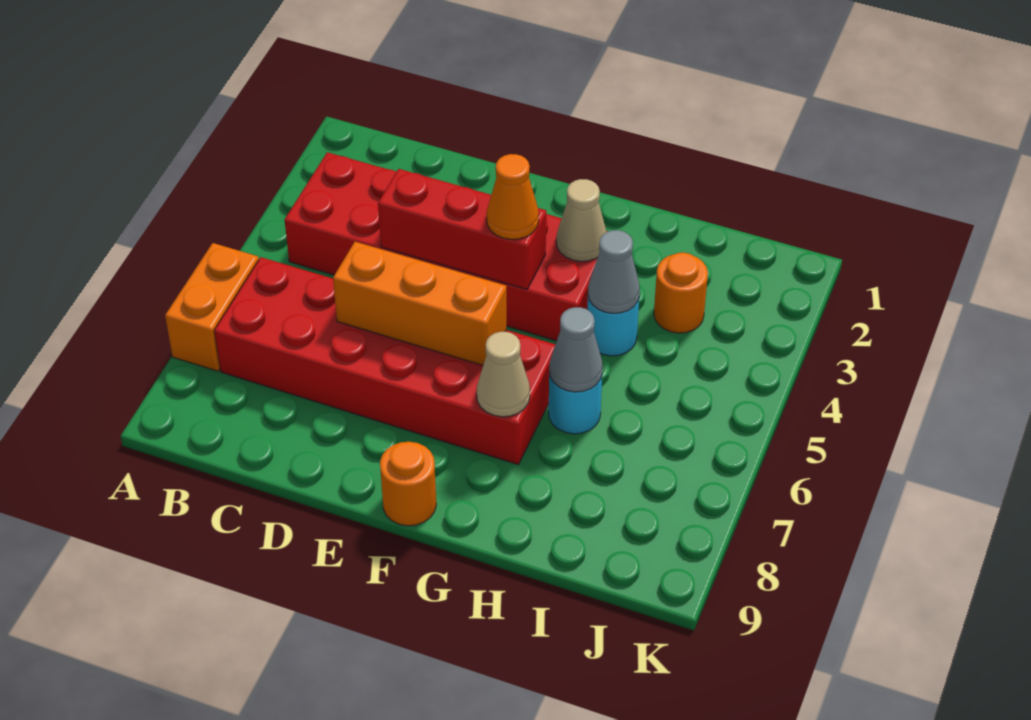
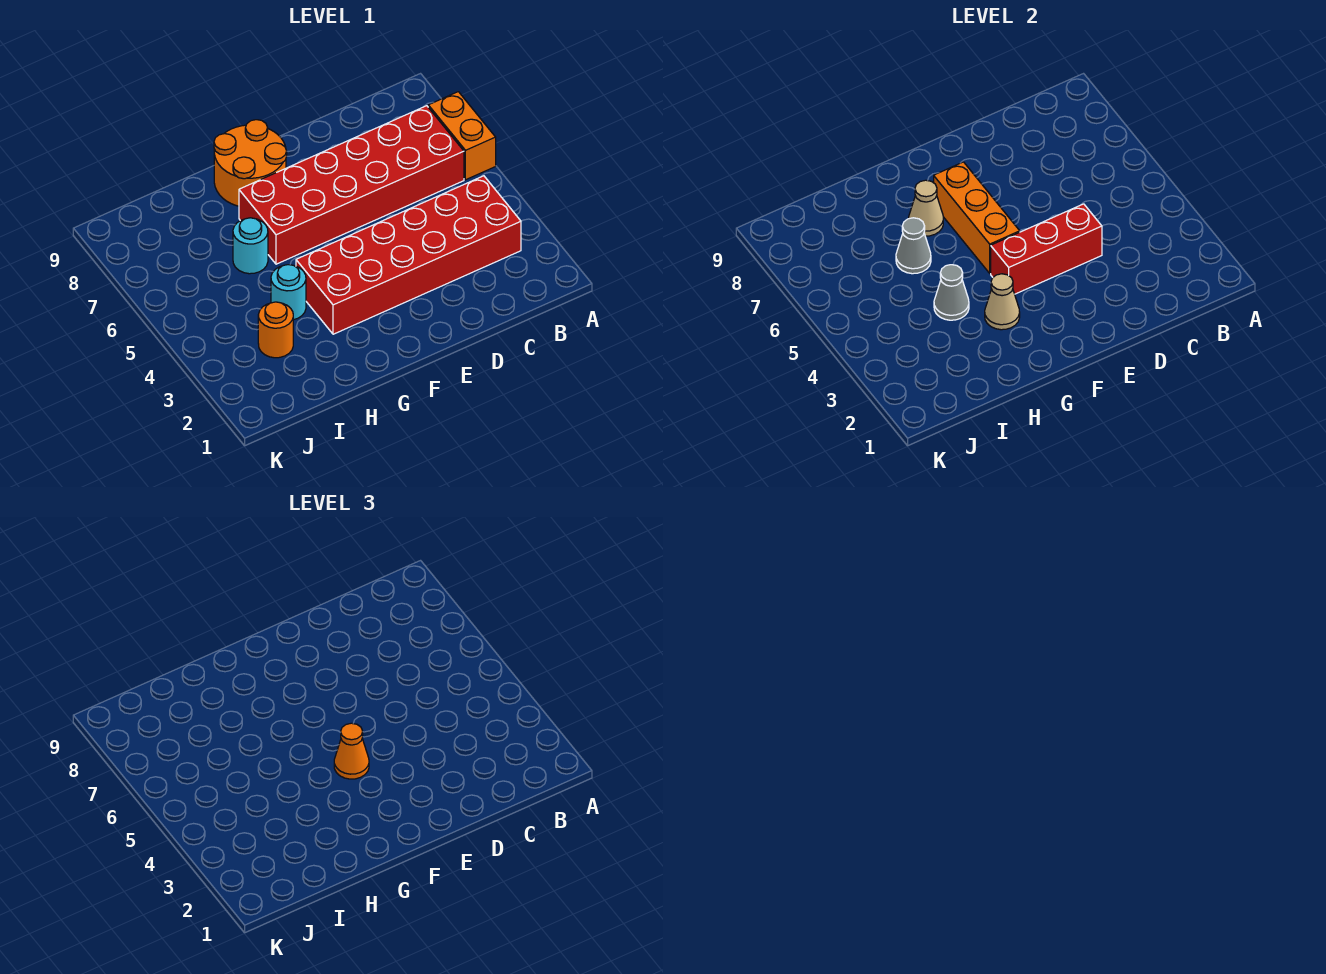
orange 1x3 brick [333,242,506,365] -> orange 1x3 brick turned to [934,162,1020,273]
orange 1x1 round brick [380,442,436,526] -> orange 2x2 round brick [214,120,287,206]

